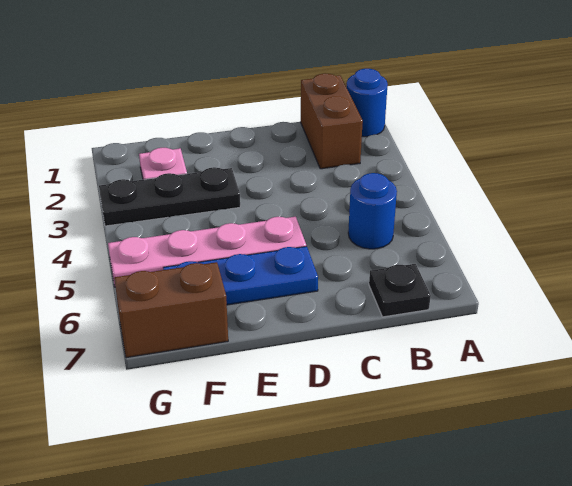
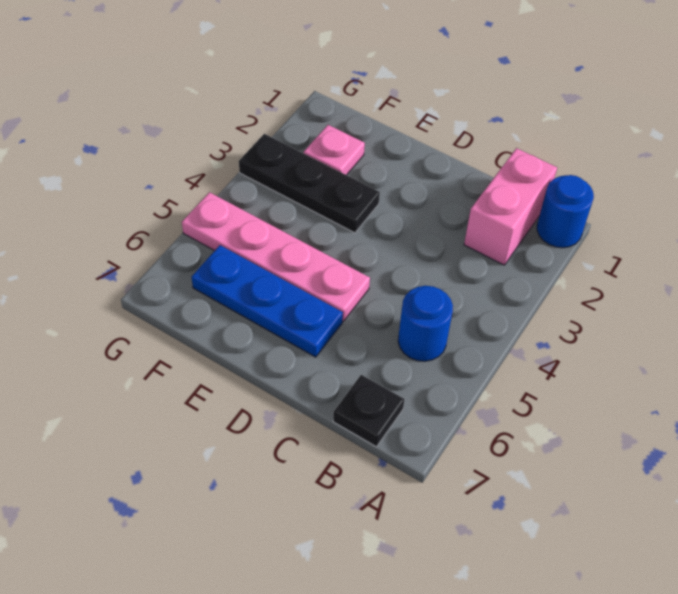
brown 1x2 brick [301,73,363,169] -> pink 1x2 brick [464,148,557,265]
brown 1x2 brick [114,262,228,358] -> none

